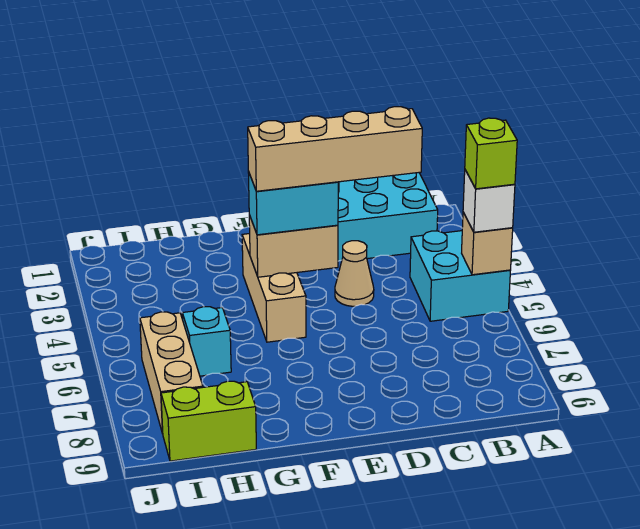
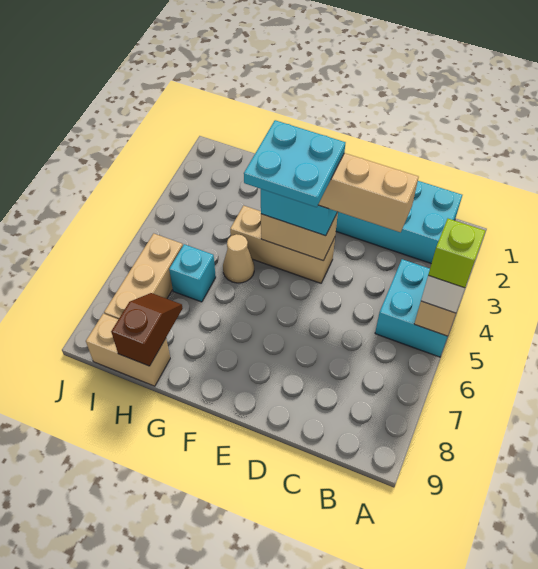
tan 1x1 cone [335,241,374,306] -> tan 1x1 cone moved to [223,234,254,283]
none -> cyan 2x2 plate [244,120,346,207]
tan 1x3 brick [242,234,306,342] -> tan 1x3 brick turned to [230,206,335,283]
none -> brown 1x2 slope [111,293,183,366]
lime 1x2 brick [161,381,256,461] -> tan 1x2 brick [86,314,170,386]

